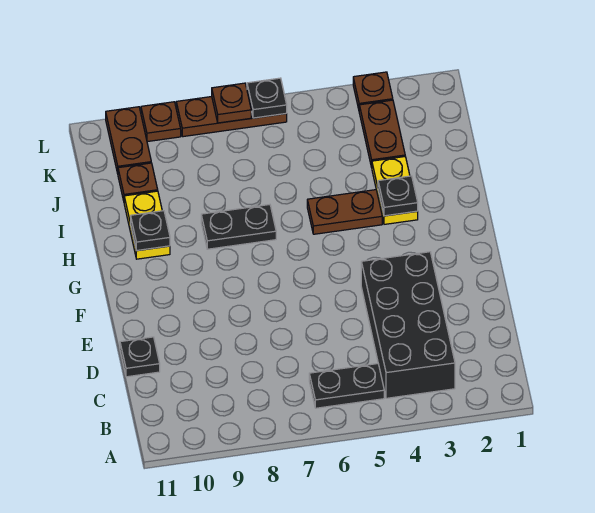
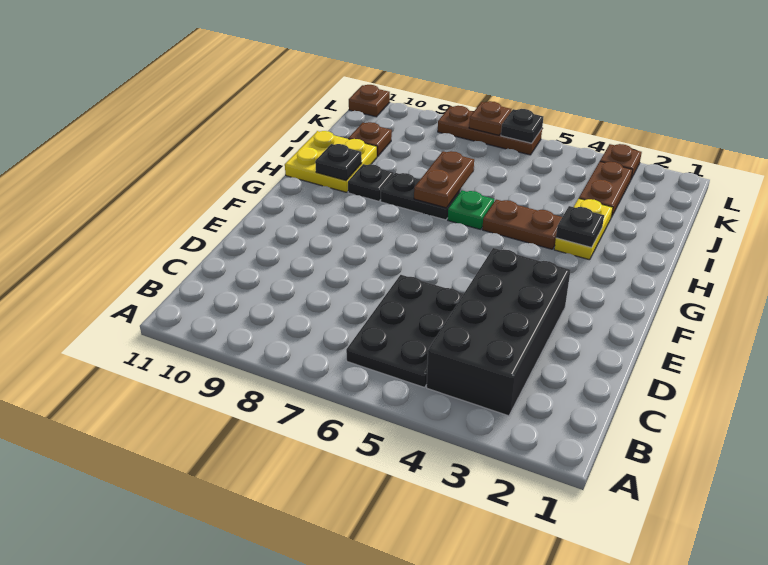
black 1x2 plate [309,364,384,408] -> black 2x3 plate [346,275,464,387]
black 1x1 plate [120,337,160,377] -> black 1x1 plate moved to [348,164,394,201]
none -> green 1x1 plate [448,190,494,229]
yellow 1x2 plate [124,191,170,259] -> yellow 2x2 plate [285,131,377,192]
brown 1x2 plate [106,107,151,173] -> brown 1x2 plate moved to [414,151,474,208]
brown 1x1 plate [141,102,181,142] -> brown 1x1 plate moved to [349,85,390,117]

